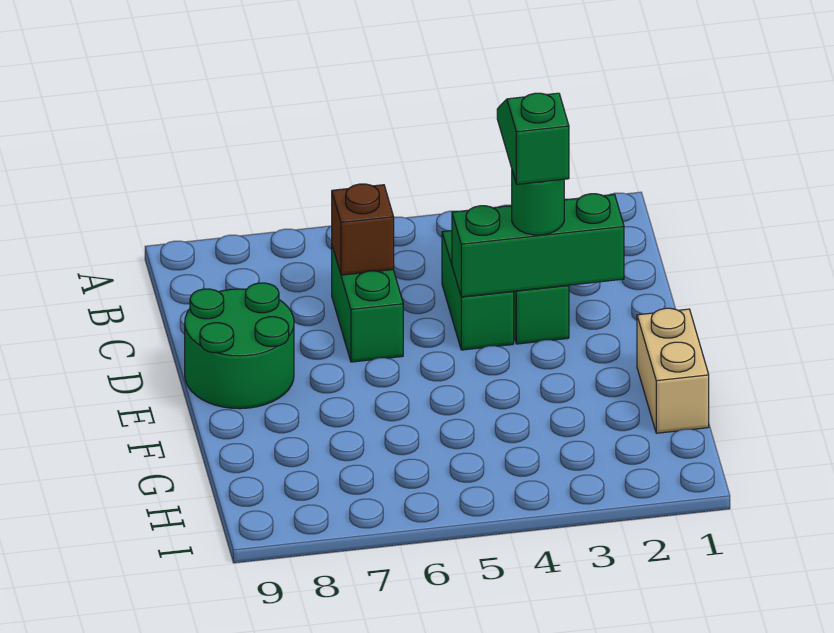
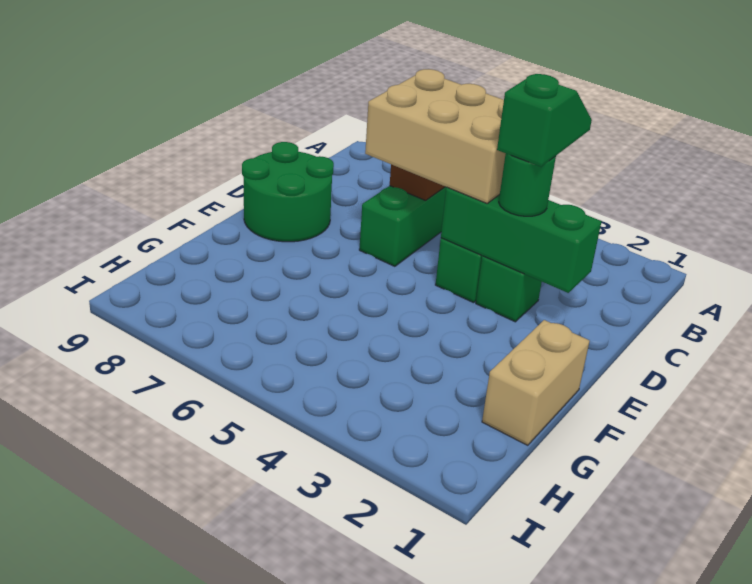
none -> tan 2x3 brick [365,69,506,203]

